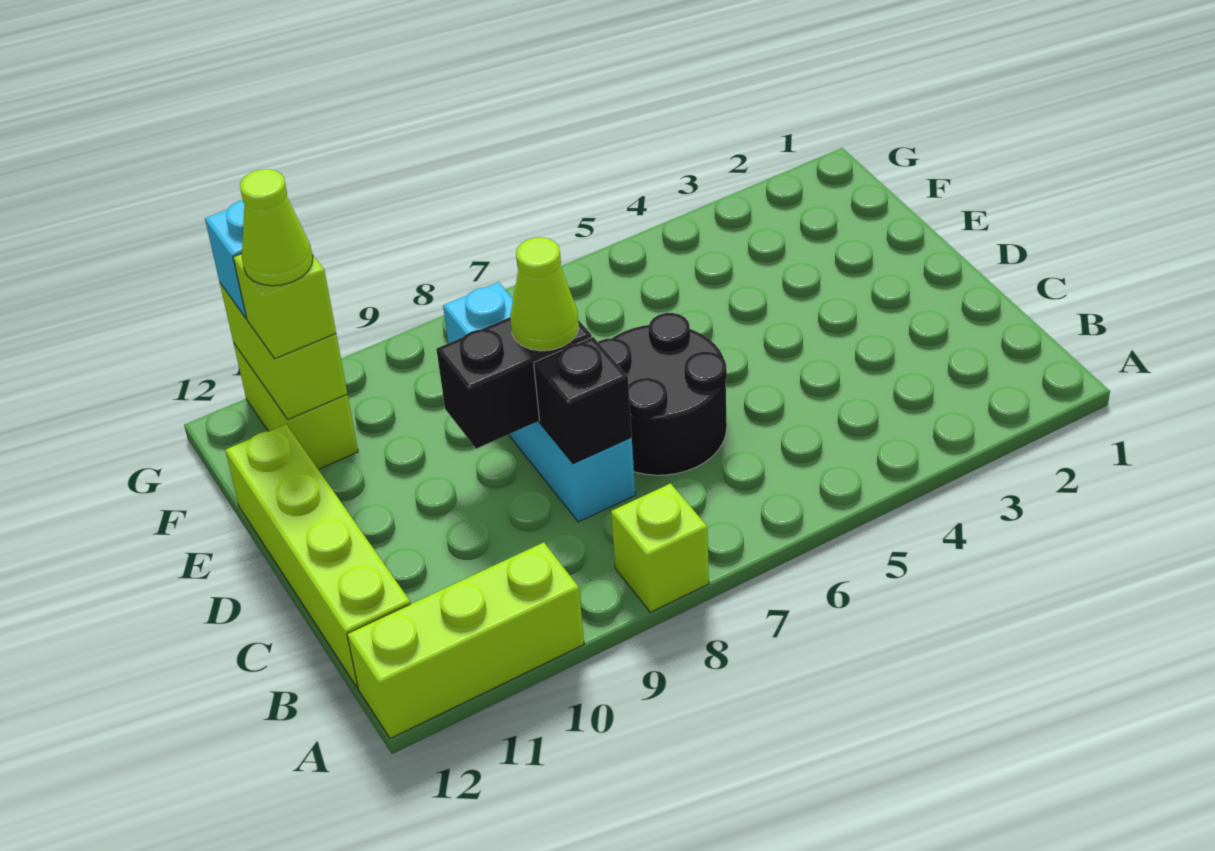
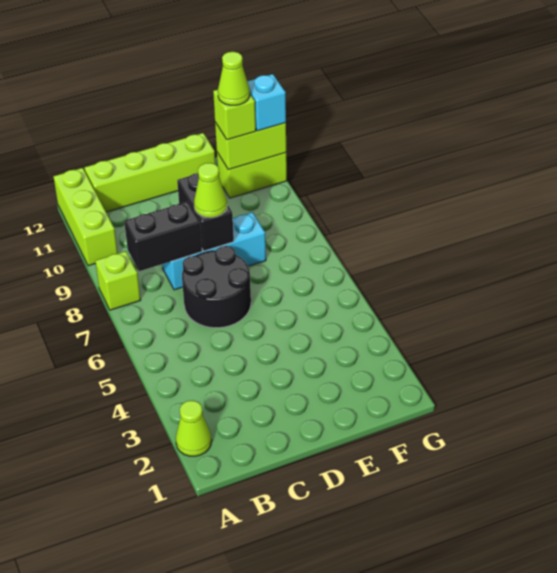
none -> lime 1x1 cone [176,401,212,456]
cyan 1x4 brick [443,282,635,522] -> cyan 1x3 brick [162,212,266,290]
black 1x1 brick [534,337,632,464] -> black 1x2 brick [124,202,202,271]

